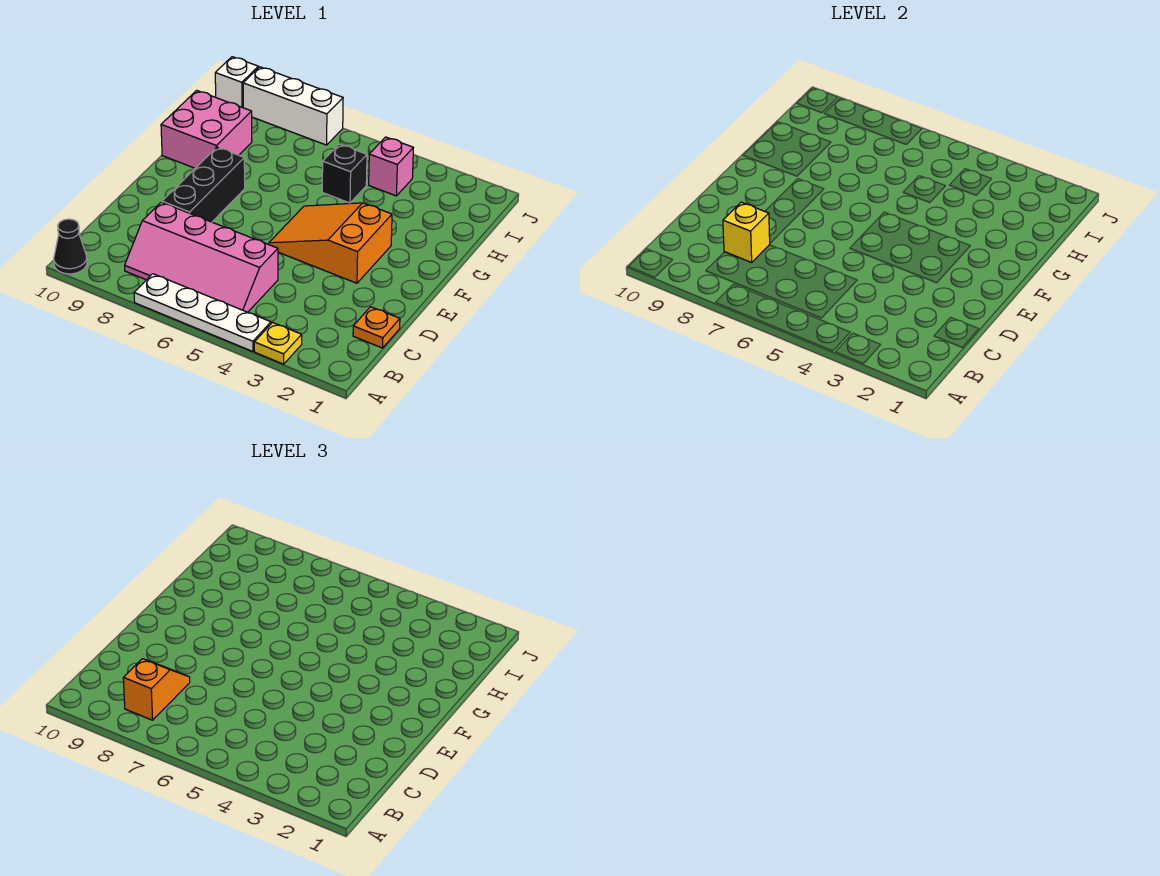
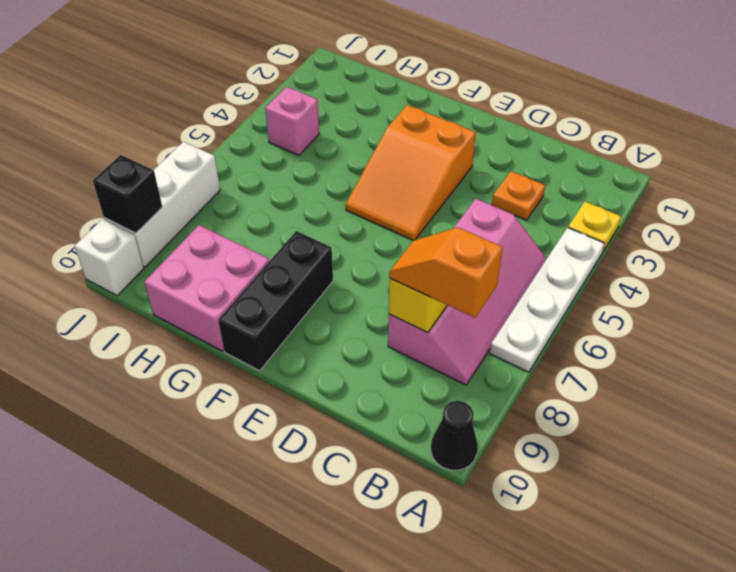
orange 1x1 plate [353,307,400,348] -> orange 1x1 plate moved to [492,171,545,220]
black 1x3 brick [162,147,245,222] -> black 1x3 brick turned to [218,231,333,371]
black 1x1 brick [322,144,367,203] -> black 1x1 brick moved to [93,155,162,233]

